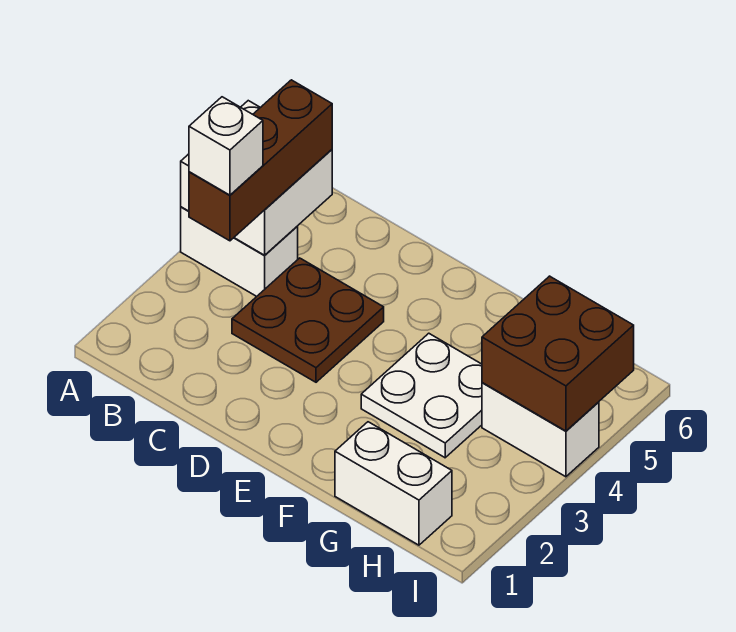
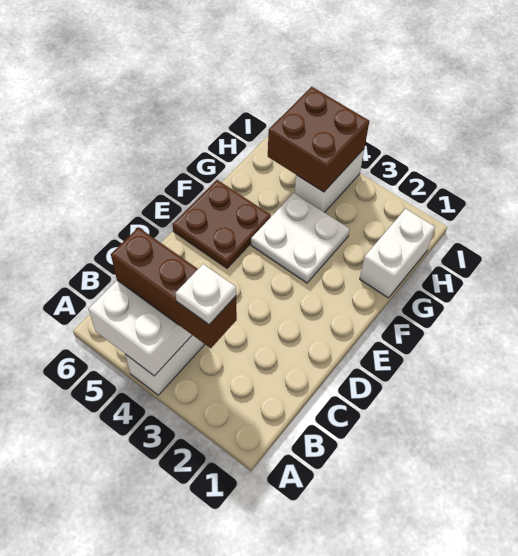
white 1x1 brick [189,97,263,195] -> white 1x1 plate [175,264,236,324]
brown 2x2 plate [232,258,384,382] -> brown 2x2 plate moved to [172,180,271,268]

